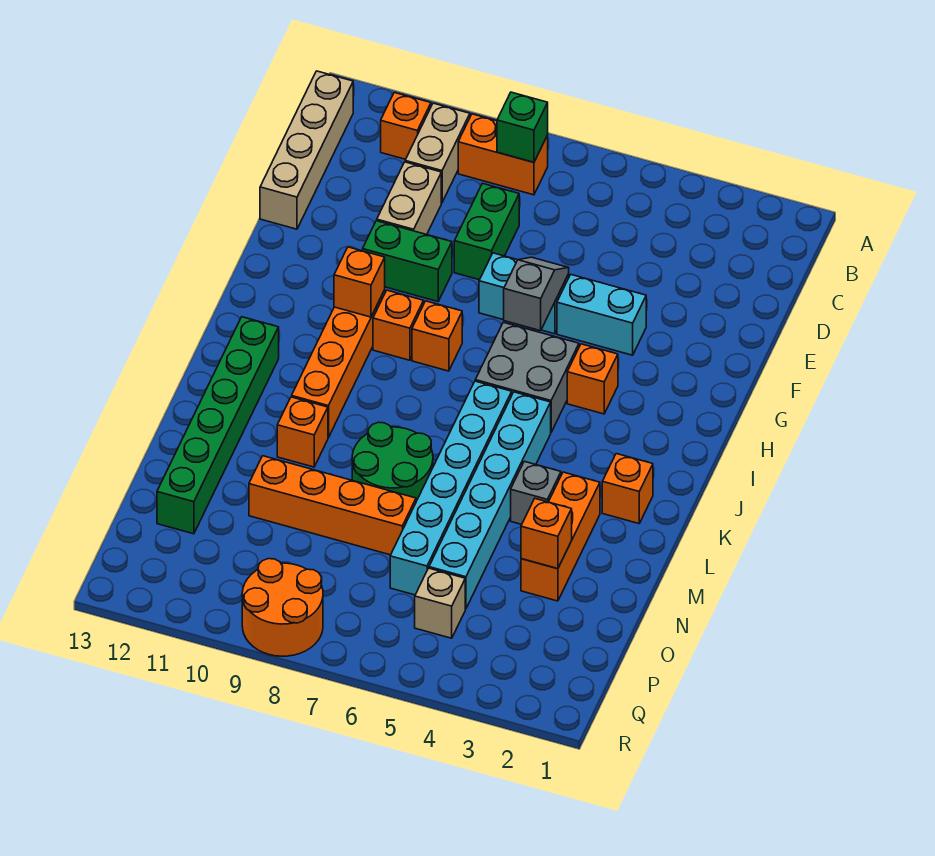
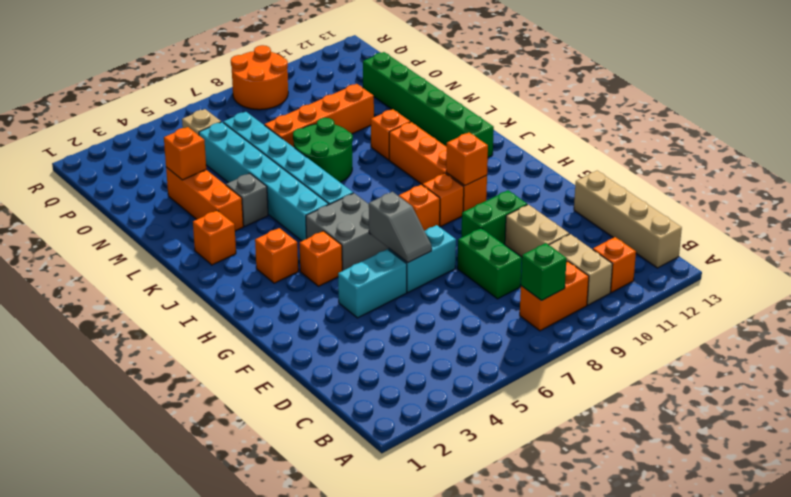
none -> orange 1x1 brick [255,228,298,283]

